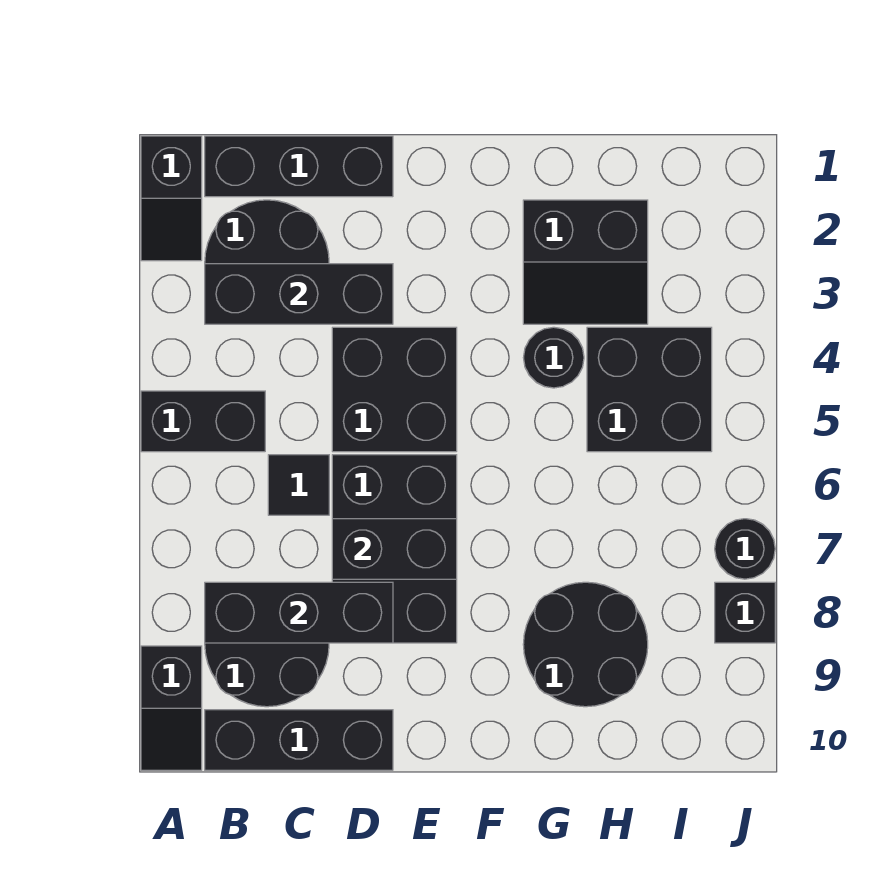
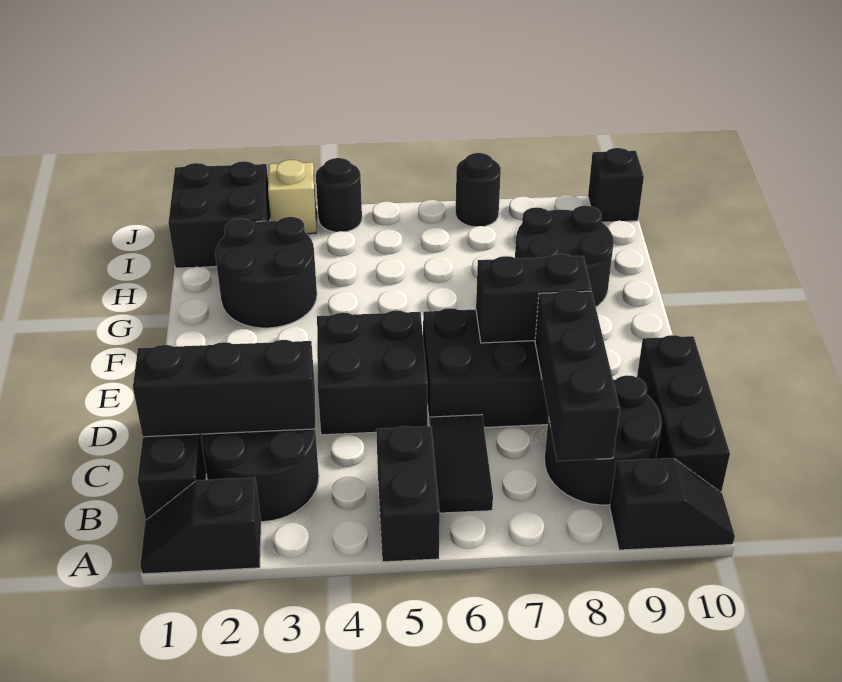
black 1x2 slope [141,136,202,261] -> black 1x2 slope turned to [140,478,261,574]
black 1x3 brick [205,264,393,324] -> black 1x3 brick turned to [133,340,315,437]
black 1x1 tile [268,455,329,515] -> black 1x2 tile [430,415,493,513]
black 1x2 brick [332,519,457,579] -> black 1x2 brick turned to [476,254,591,343]
black 2x2 slope [523,200,648,324] -> black 2x2 round brick [215,217,317,328]
black 1x1 round brick [523,327,584,388] -> black 1x1 round brick moved to [316,158,362,232]
black 2x2 brick [587,327,712,452] -> black 2x2 brick moved to [168,161,270,268]
none -> tan 1x1 brick [268,160,316,234]
black 1x1 brick [715,582,775,643] -> black 1x1 brick moved to [588,148,644,222]

